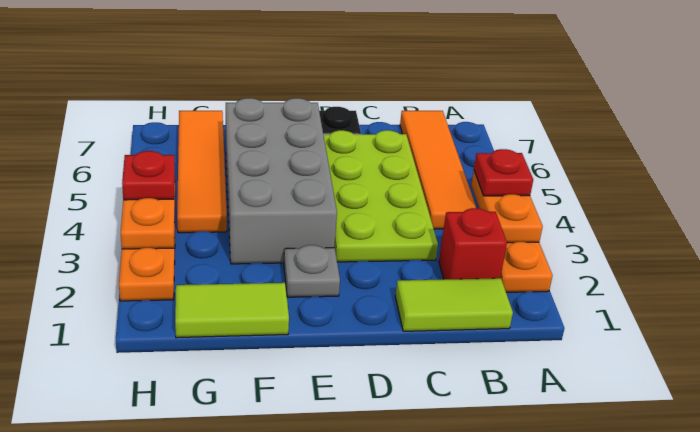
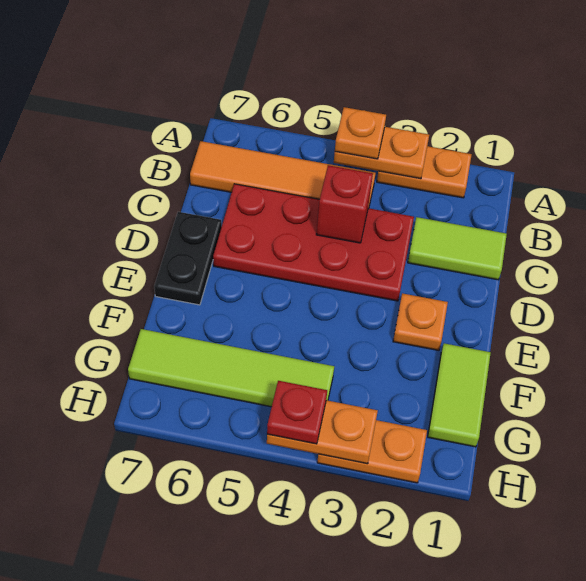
red 1x1 plate [474,149,533,196] -> orange 1x1 plate [335,107,386,159]
lime 1x2 tile [395,278,513,331] -> lime 1x2 tile turned to [408,217,507,280]
red 1x1 brick [439,208,507,279] -> red 1x1 brick moved to [316,165,373,243]
lime 2x4 plate [323,130,438,262] -> red 2x4 plate [213,184,414,301]
grey 1x1 plate [284,245,340,297] -> orange 1x1 plate [393,293,448,350]
grey 2x4 brick [226,98,337,264] -> none
orange 1x4 tile [177,111,227,233] -> lime 1x4 tile [128,329,334,407]

